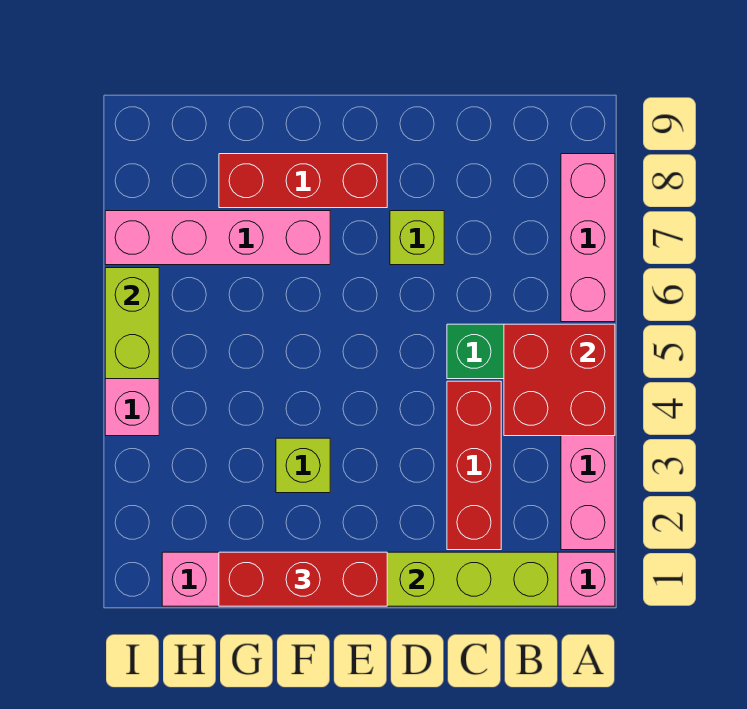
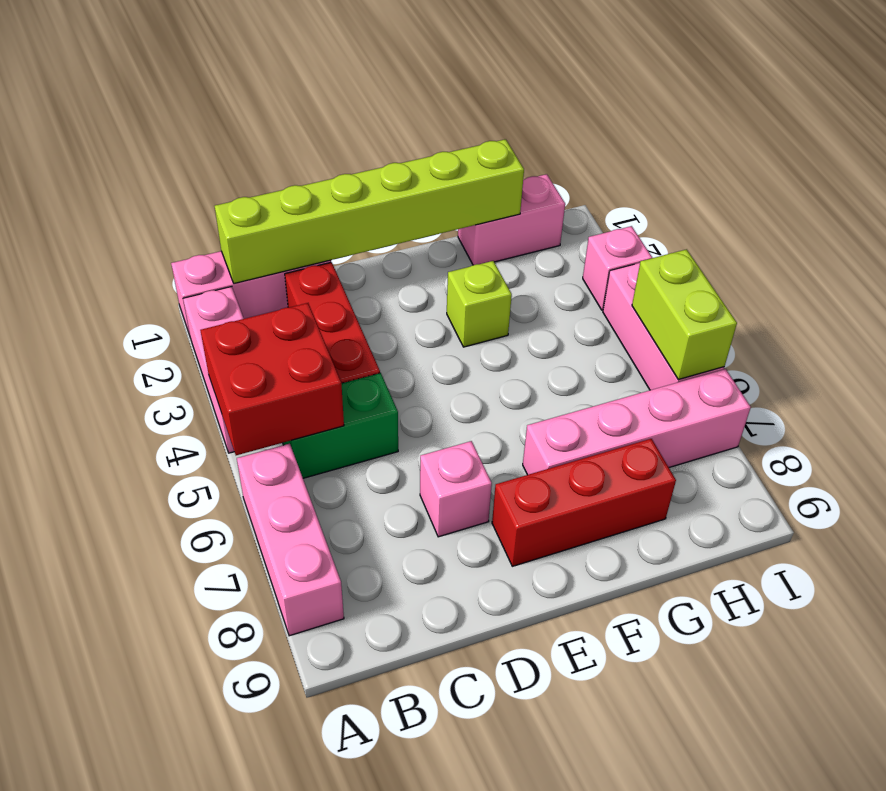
lime 1x1 brick [390,211,444,265] -> pink 1x1 brick [420,441,492,537]
red 1x3 brick [219,552,387,606] -> none
none -> pink 1x1 brick [583,226,652,310]

